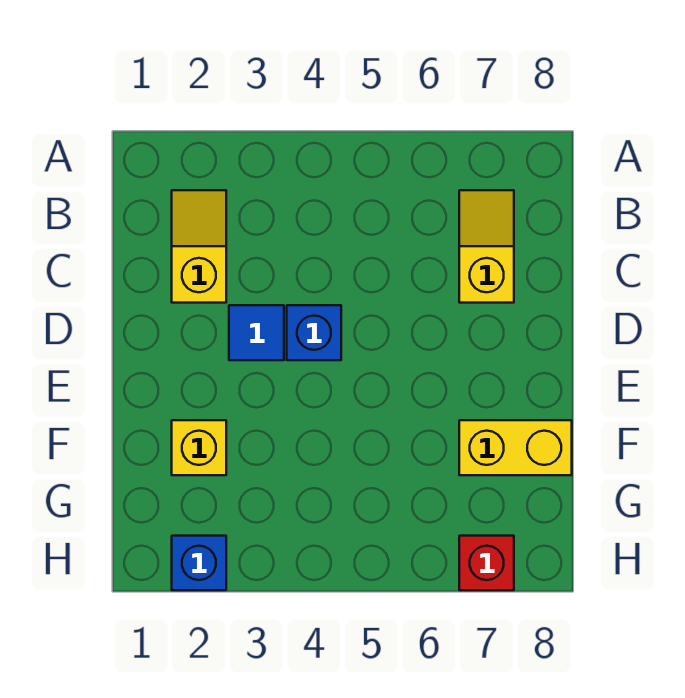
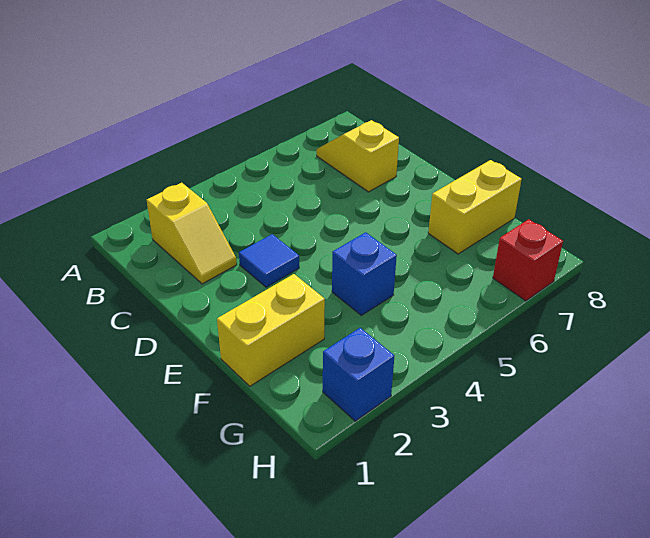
yellow 1x2 slope [172,190,226,303] -> yellow 1x2 slope turned to [147,183,237,284]
blue 1x1 brick [287,305,341,360] -> blue 1x1 brick moved to [332,232,397,315]
yellow 1x1 brick [172,420,226,475] -> yellow 1x2 brick [217,274,325,386]

